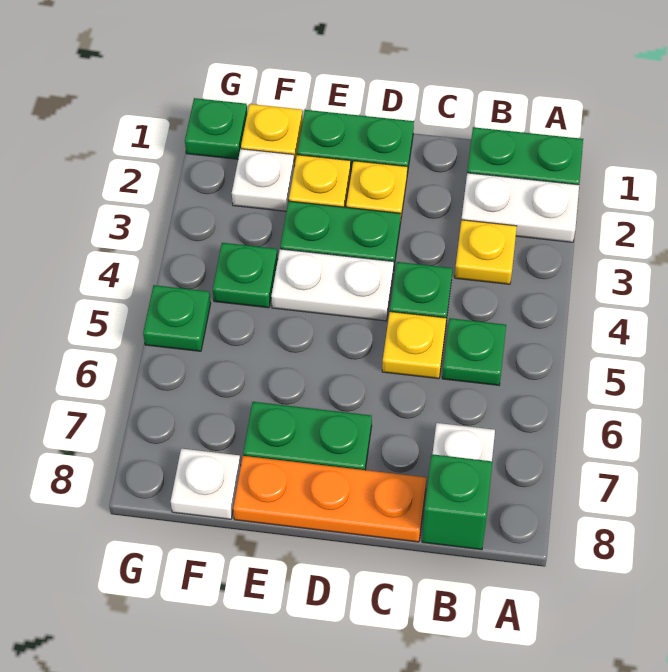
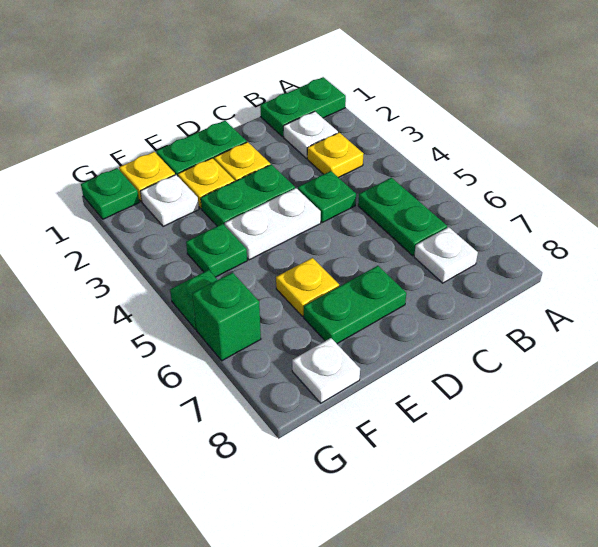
white 1x2 plate [462,173,579,242] -> white 1x1 plate [283,111,338,158]
green 1x1 plate [442,318,506,385] -> green 1x2 plate [358,178,447,256]
green 1x1 brick [422,454,492,550] -> green 1x1 brick moved to [192,273,261,361]
yellow 1x1 plate [382,312,446,379] -> yellow 1x1 plate moved to [276,258,339,316]
orange 1x3 plate [233,456,426,542] -> none

